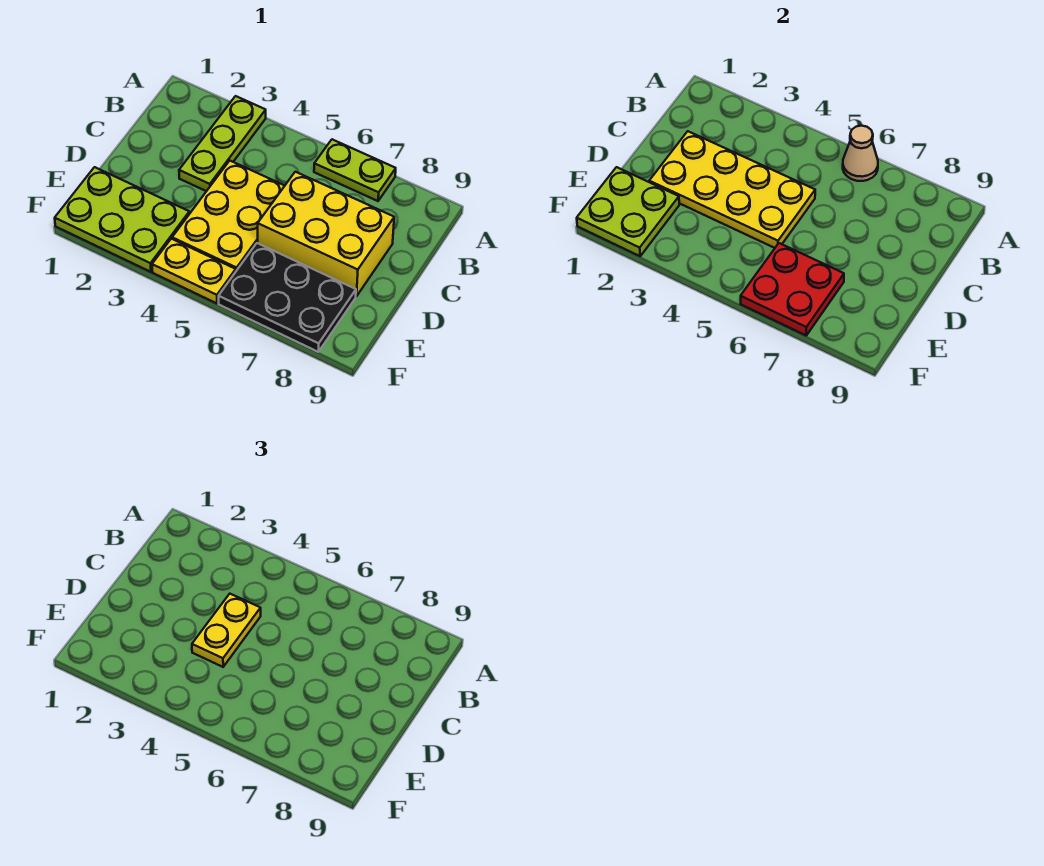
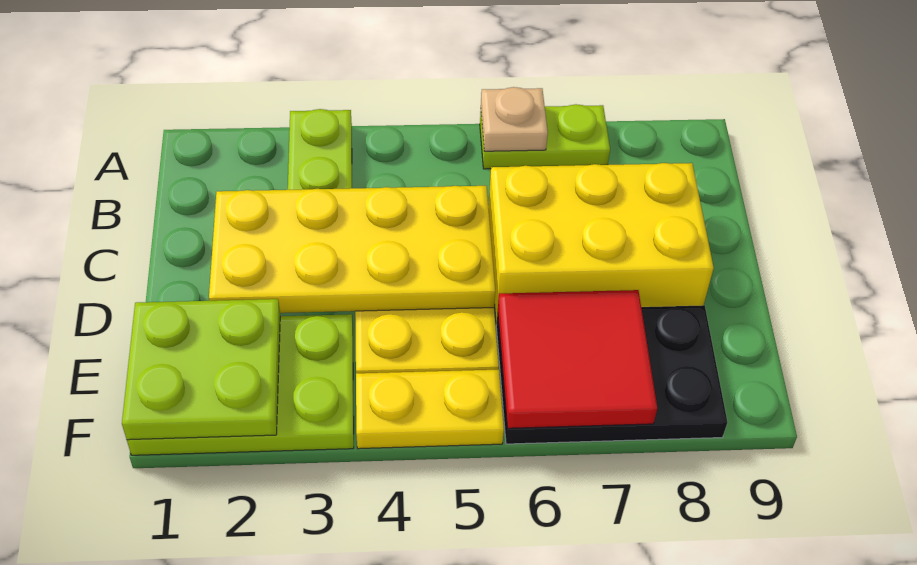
tan 1x1 cone [843,126,878,181] -> tan 1x1 plate [481,87,548,151]
yellow 1x2 plate [192,594,261,667] -> none
red 2x2 plate [741,243,844,335] -> red 2x2 tile [498,290,657,428]

